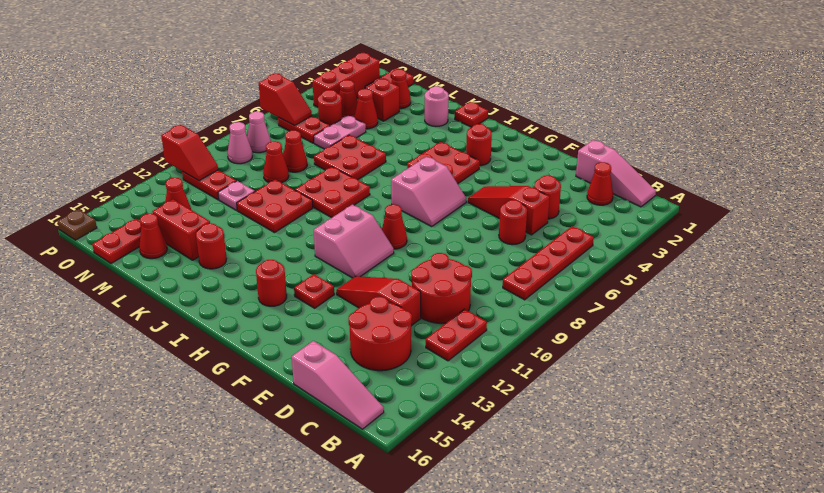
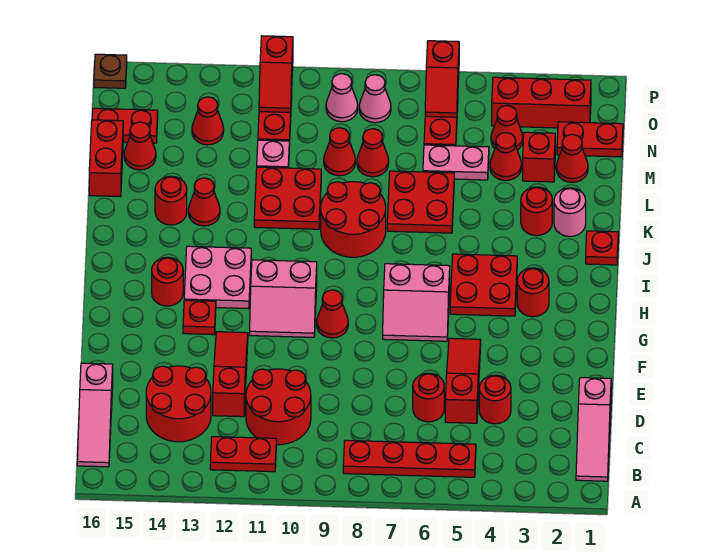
red 1x1 cone [587,162,613,205] -> red 1x1 cone moved to [188,178,220,226]
none -> pink 2x2 plate [184,246,251,308]
red 2x2 plate [295,167,370,218] -> red 2x2 round brick [321,182,386,257]
red 1x2 brick [152,199,210,260] -> red 1x2 brick moved to [89,120,123,197]
red 1x1 round brick [318,90,342,126] -> red 1x1 round brick moved to [521,187,552,236]

